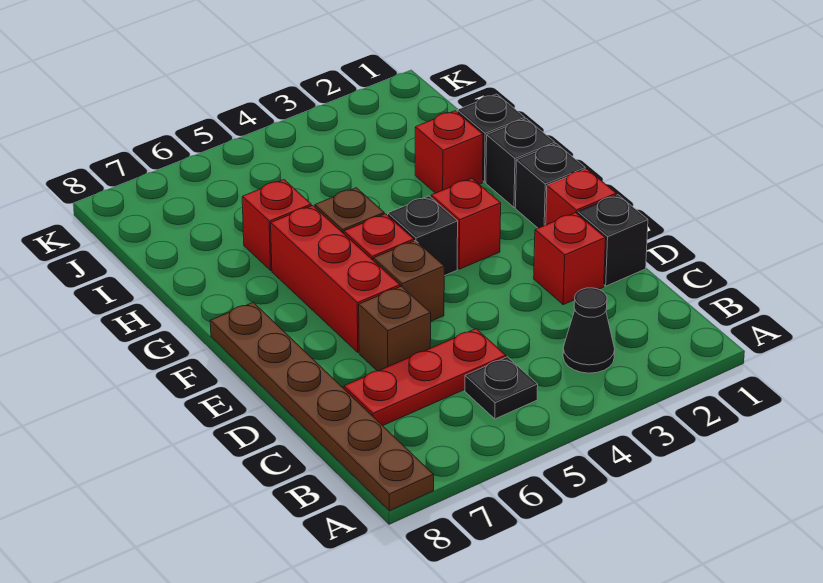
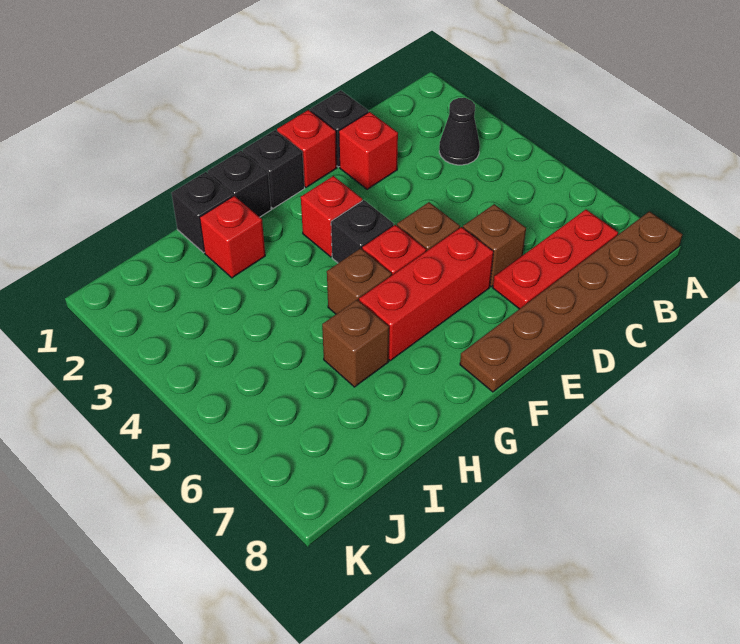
black 1x1 plate [465,357,538,419] -> none
red 1x3 plate [344,329,506,426] -> red 1x3 plate turned to [493,210,618,309]
red 1x1 brick [242,180,311,270] -> brown 1x1 brick [322,300,389,387]

